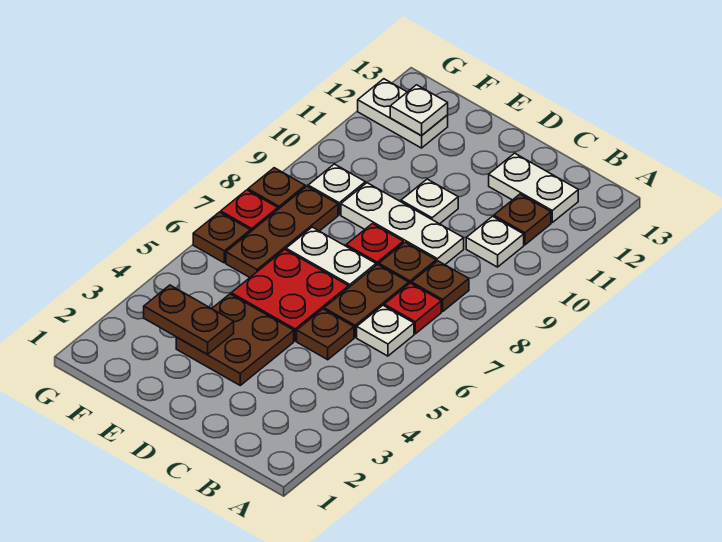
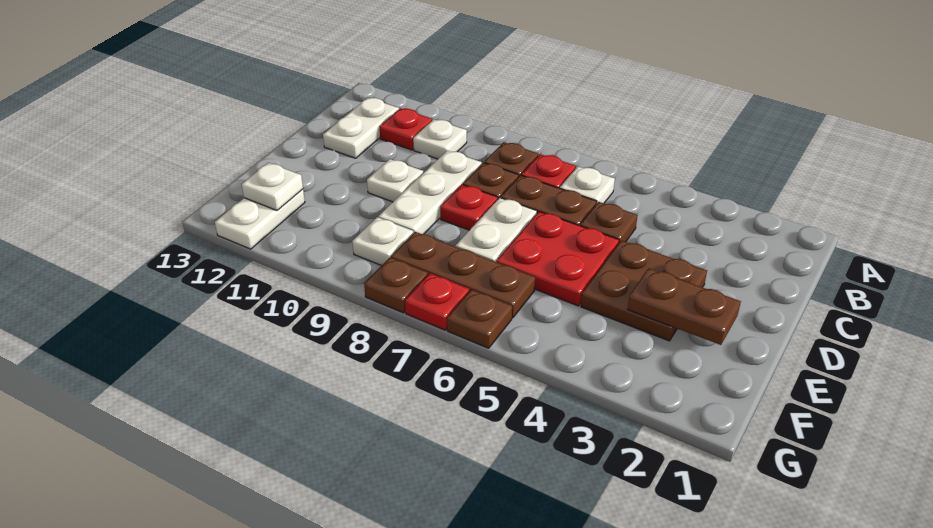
brown 1x1 plate [494,194,551,245] -> red 1x1 plate [379,108,432,150]
brown 1x2 plate [144,285,234,354] -> brown 1x2 plate turned to [628,268,741,345]

